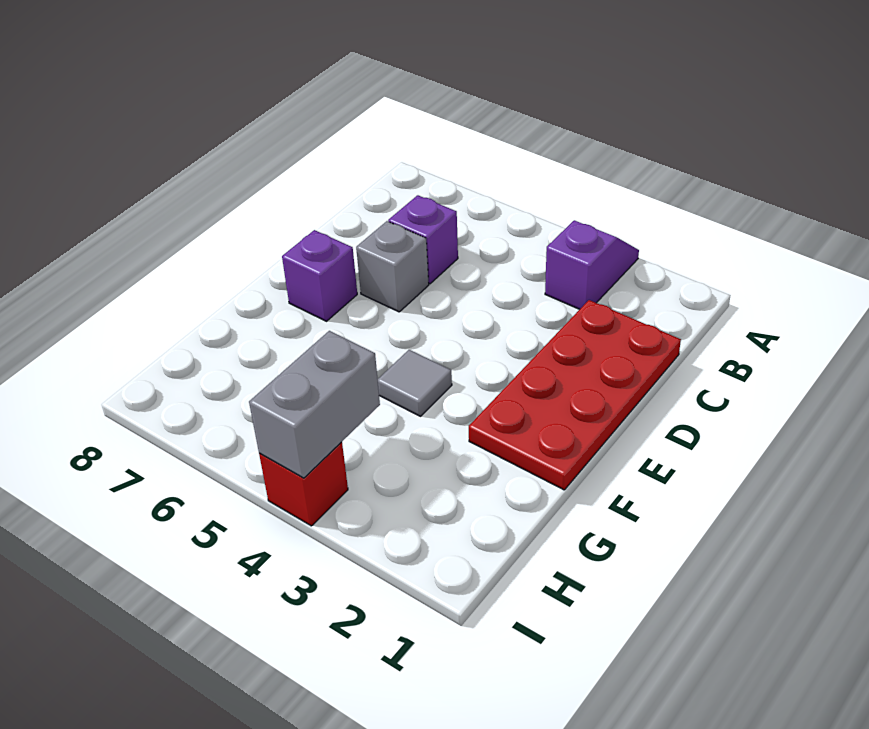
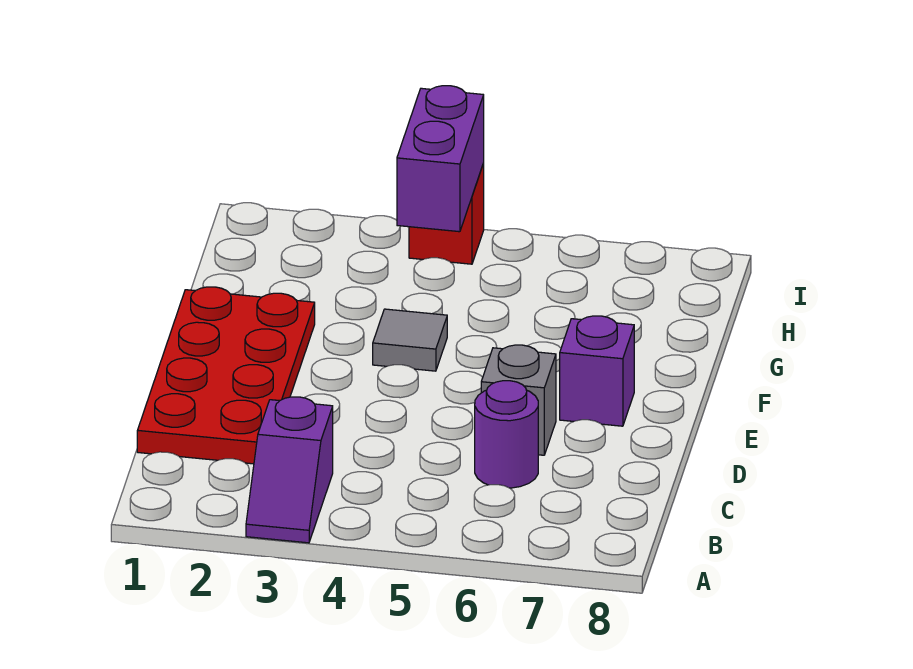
purple 1x1 brick [388,195,458,284] -> purple 1x1 round brick [475,381,538,488]
grey 1x2 brick [249,331,380,478] -> purple 1x2 brick [397,86,484,232]

